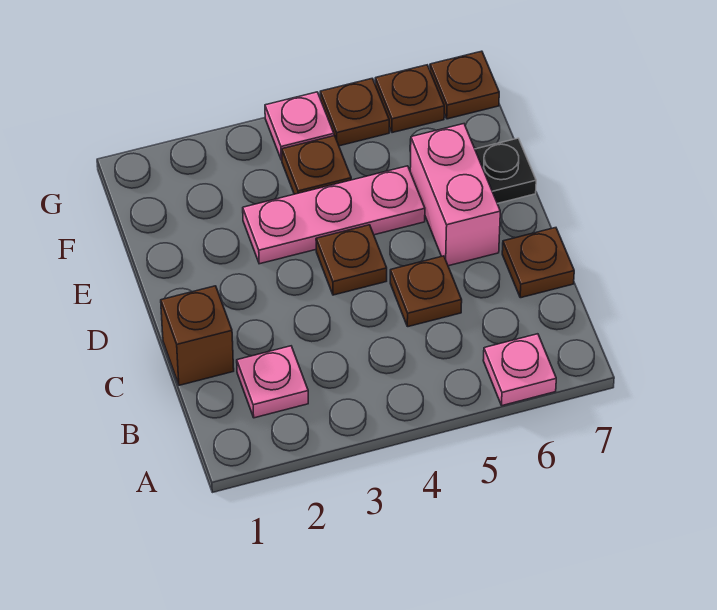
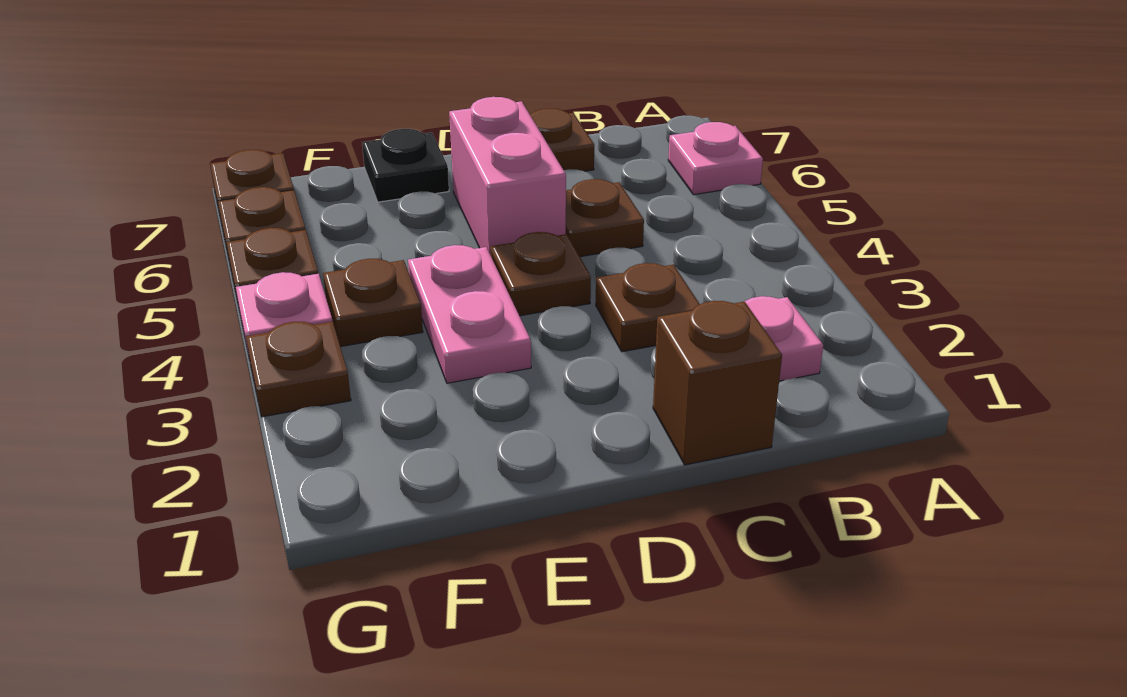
none -> brown 1x1 plate [596,263,700,352]
pink 1x2 brick [410,124,500,266] -> pink 1x2 brick turned to [449,97,566,255]
pink 1x3 plate [243,166,425,264] -> pink 1x2 plate [408,245,531,383]
none -> brown 1x1 plate [246,322,351,417]

